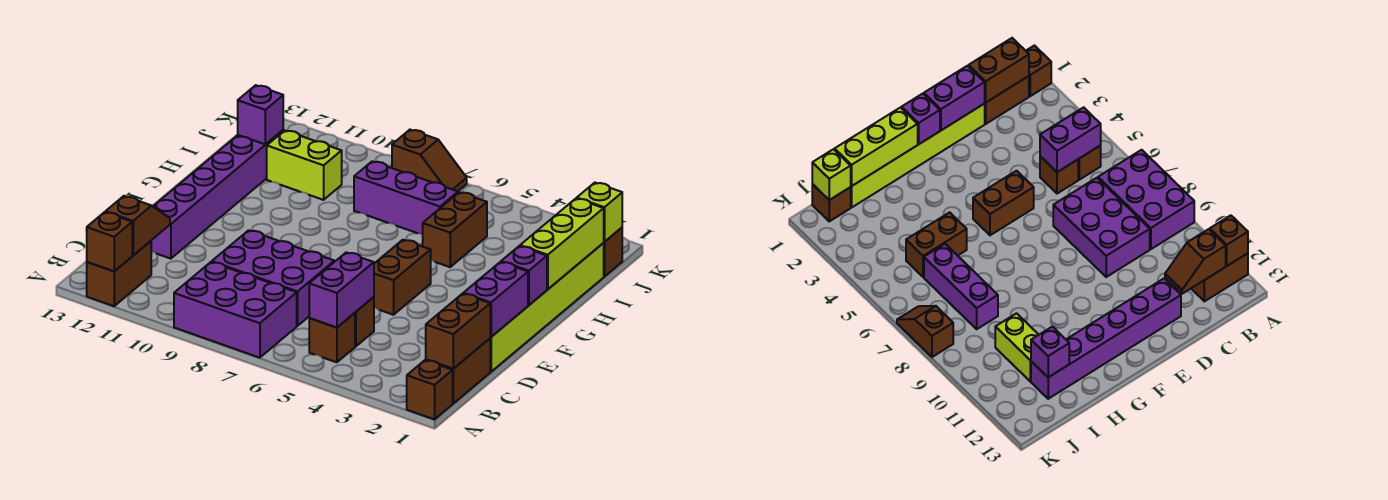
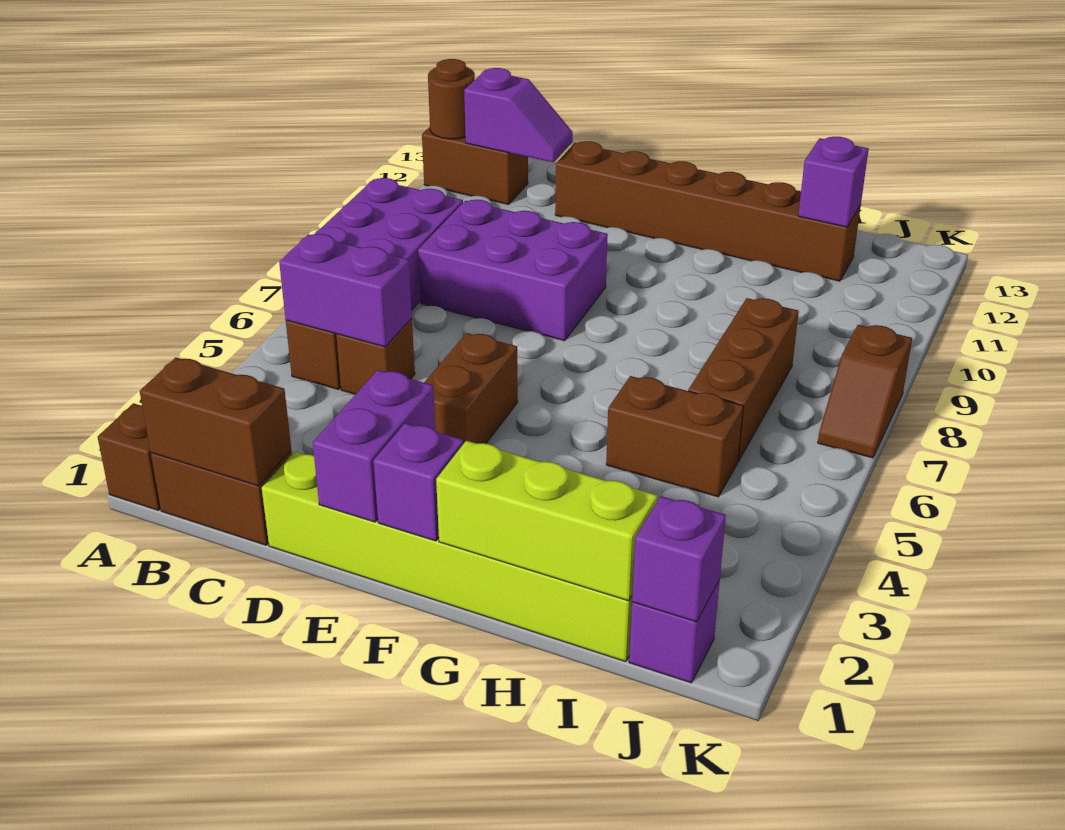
brown 1x1 brick [87,212,132,271] -> brown 1x1 round brick [428,59,475,139]
brown 1x2 slope [105,196,170,255] -> purple 1x2 slope [464,68,573,162]
purple 2x3 brick [212,230,335,326] -> purple 2x3 brick turned to [418,200,608,341]
purple 1x2 brick [463,262,528,337] -> purple 1x2 brick turned to [313,370,435,522]
purple 1x6 brick [151,130,283,259] -> brown 1x6 brick [555,141,861,281]
brown 1x2 brick [374,240,431,315] -> brown 1x2 brick turned to [424,333,518,444]
purple 1x3 brick [354,161,458,234] -> brown 1x3 brick [688,298,799,461]
lime 1x2 brick [267,131,342,200] -> none
brown 1x1 brick [604,228,622,277] -> purple 1x1 brick [629,580,720,683]
lime 1x1 brick [577,183,622,242] -> purple 1x1 brick [632,496,726,622]

